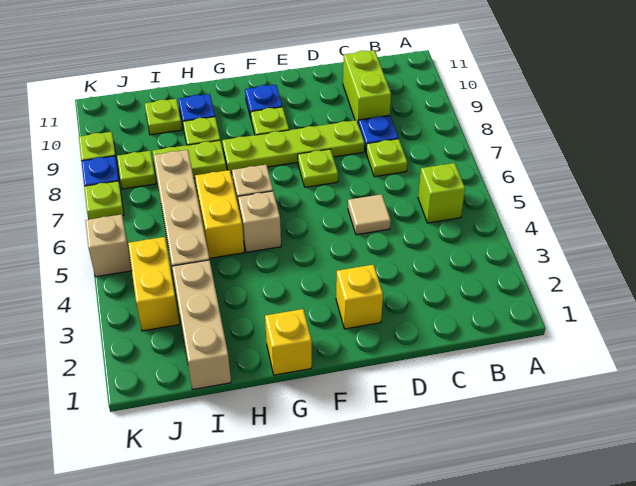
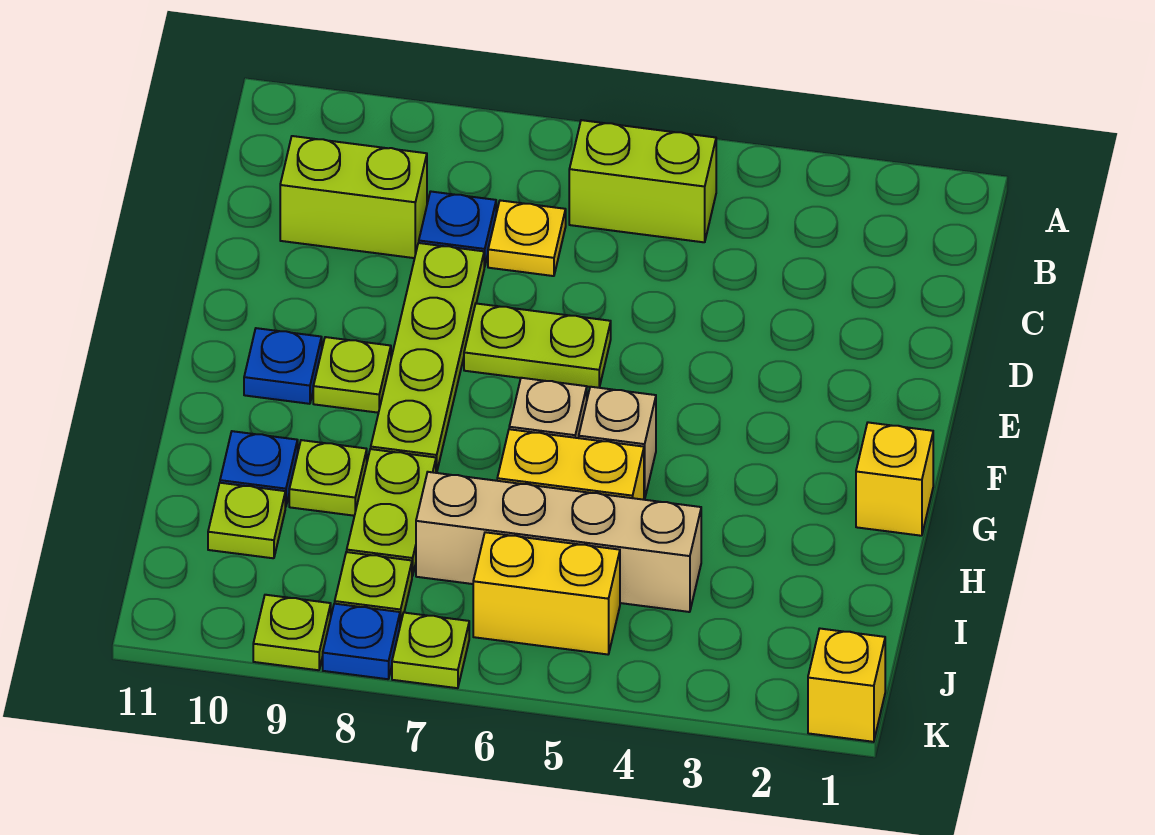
lime 1x1 brick [418,163,465,223] -> lime 1x2 brick [569,120,716,242]
lime 1x1 plate [366,139,407,177] -> yellow 1x1 plate [488,200,566,276]
tan 1x1 tile [348,194,391,235] -> none
yellow 1x1 brick [336,265,383,329] -> yellow 1x1 brick moved to [808,629,885,742]
lime 1x1 plate [298,149,338,187] -> lime 1x2 plate [464,303,611,388]
tan 1x3 brick [172,260,231,389] -> none
yellow 1x2 brick [128,237,179,331] -> yellow 1x2 brick moved to [473,532,620,654]
tan 1x1 brick [85,214,132,277] -> none

